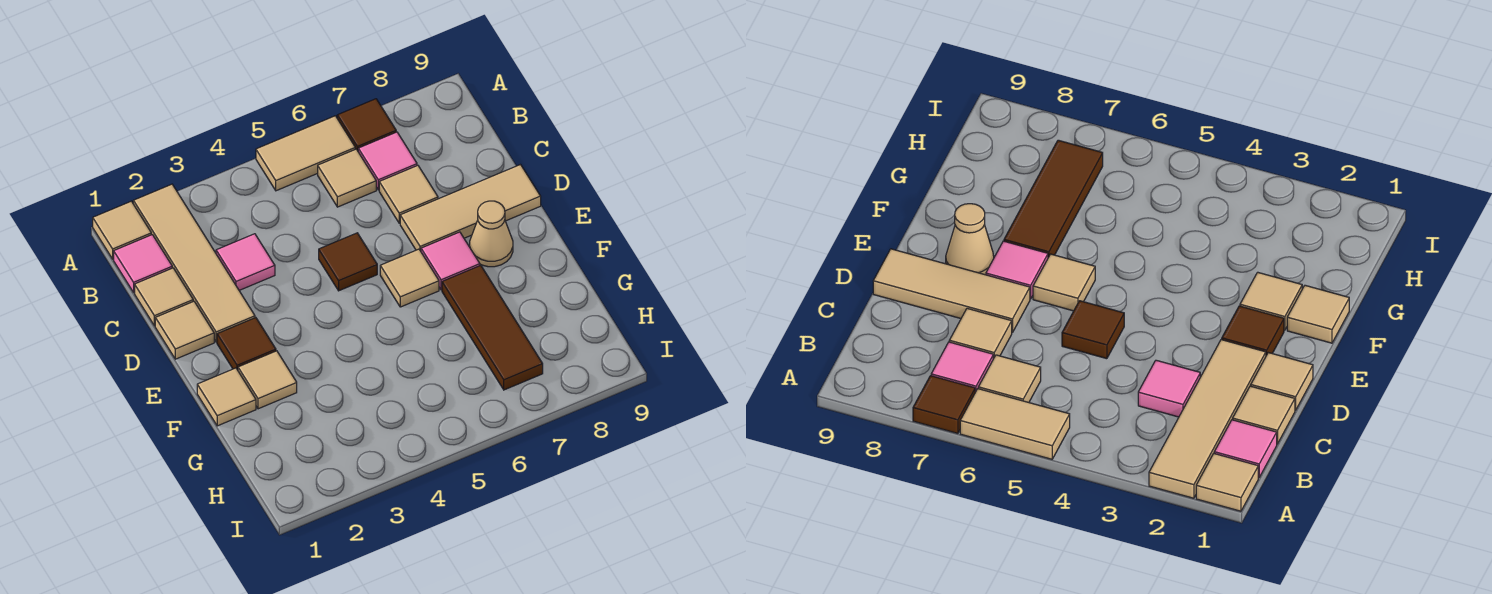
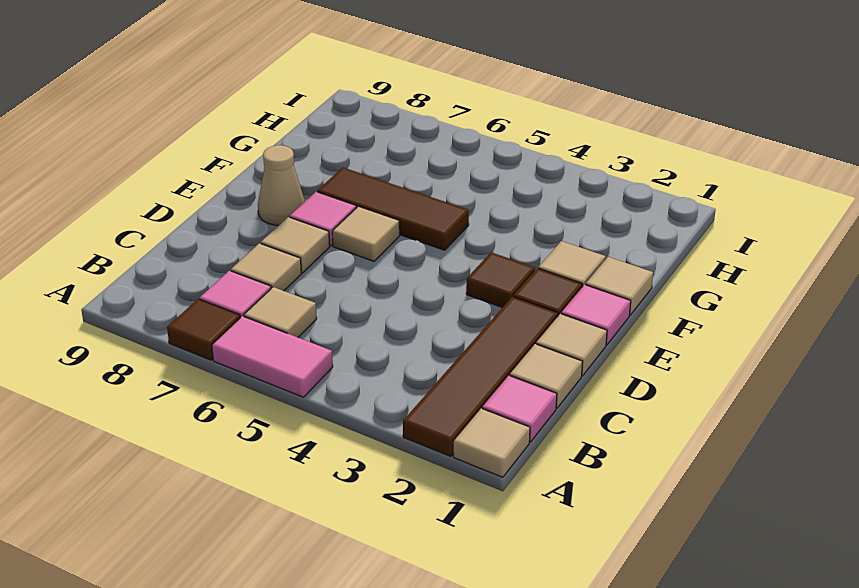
tan 1x4 tile [133,184,255,342] -> brown 1x4 tile [403,297,558,456]
tan 1x2 tile [256,116,355,191] -> pink 1x2 tile [212,316,333,397]
pink 1x1 tile [216,234,275,290] -> pink 1x1 tile moved to [561,285,631,345]
brown 1x1 tile [319,233,377,291] -> brown 1x1 tile moved to [466,252,535,308]
tan 1x3 tile [400,165,541,251] -> tan 1x1 tile [261,217,330,273]
brown 1x3 tile [442,265,543,390] -> brown 1x3 tile turned to [317,168,469,250]

